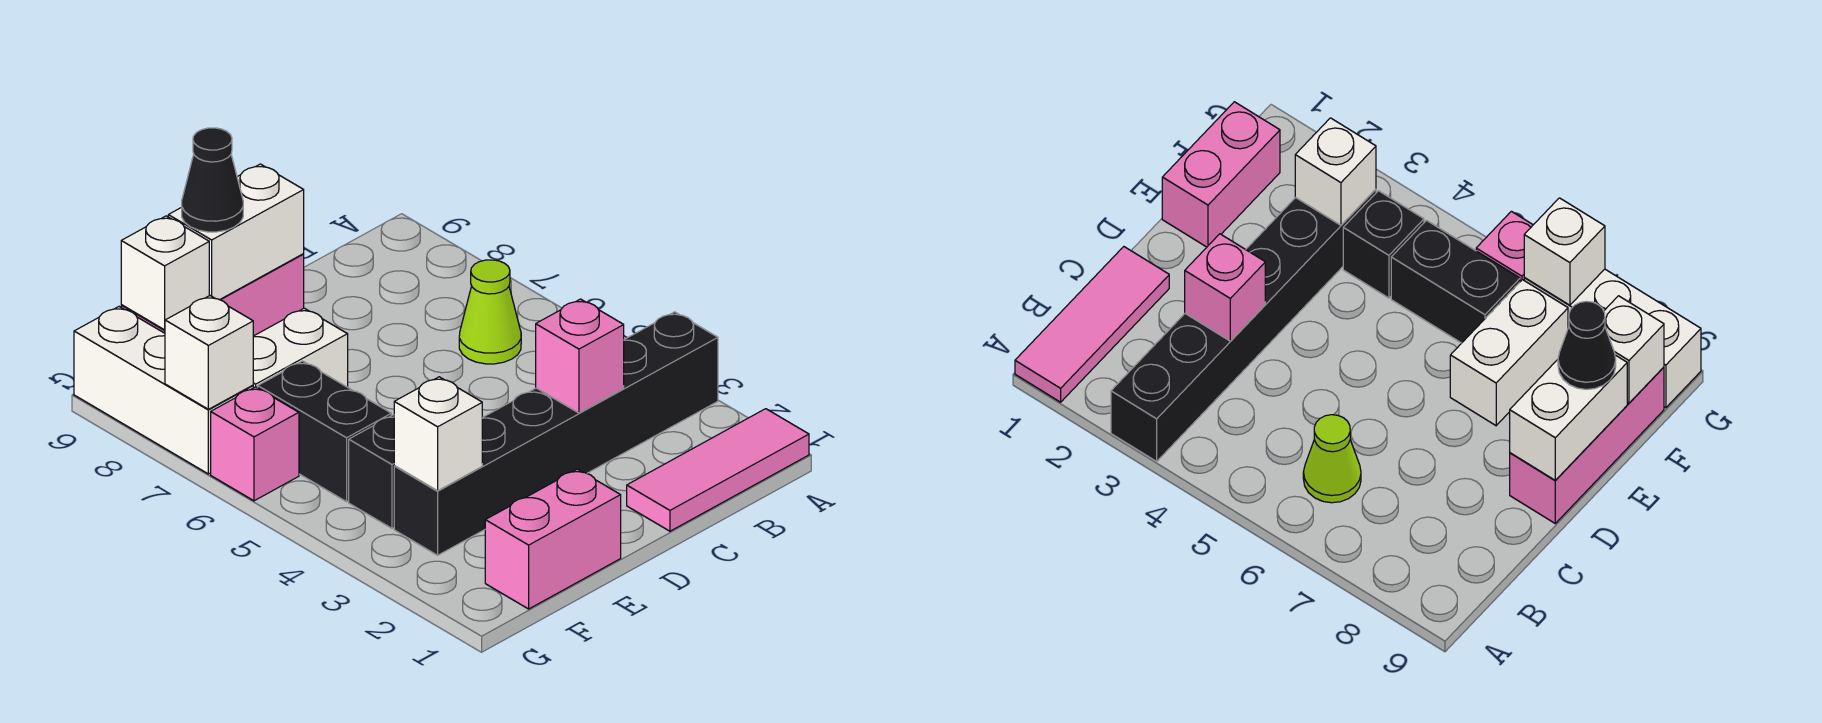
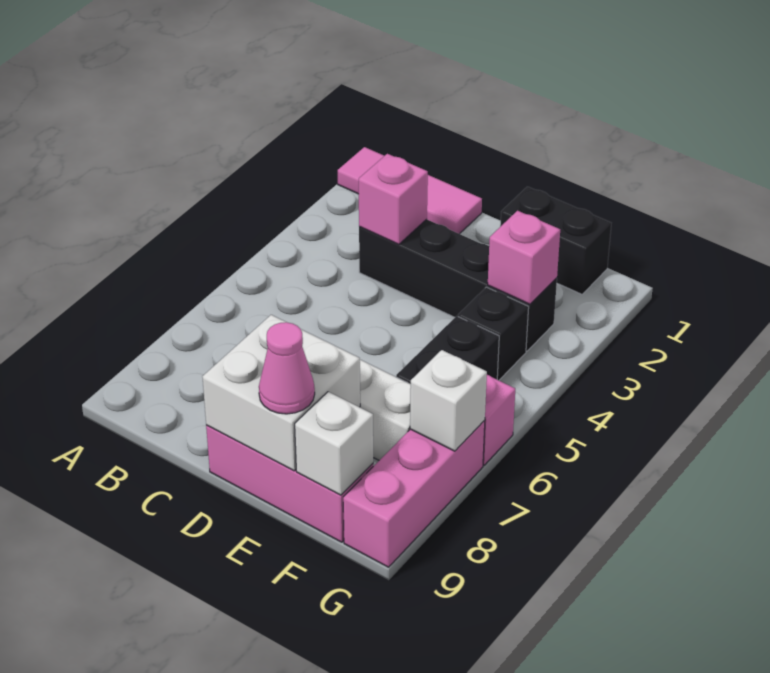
black 1x6 brick [394,312,718,555] -> black 1x4 brick [359,219,557,351]
lime 1x1 cone [459,260,521,364] -> none
white 1x2 brick [168,164,304,300] -> white 2x2 brick [202,315,360,471]
pink 1x2 brick [485,469,621,609] -> black 1x2 brick [500,187,611,294]
black 1x1 cone [182,128,243,232] -> pink 1x1 cone [259,322,315,414]
white 1x1 brick [394,377,482,491] -> pink 1x1 brick [488,211,560,304]
white 1x3 brick [74,307,253,474] -> pink 1x3 brick [343,421,485,567]

